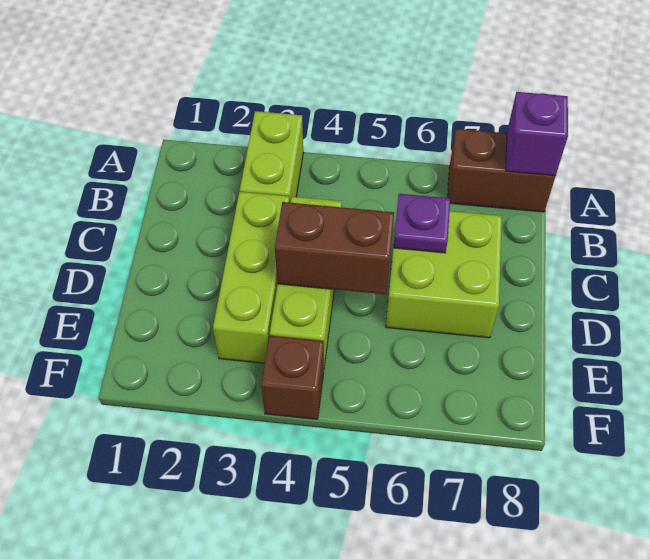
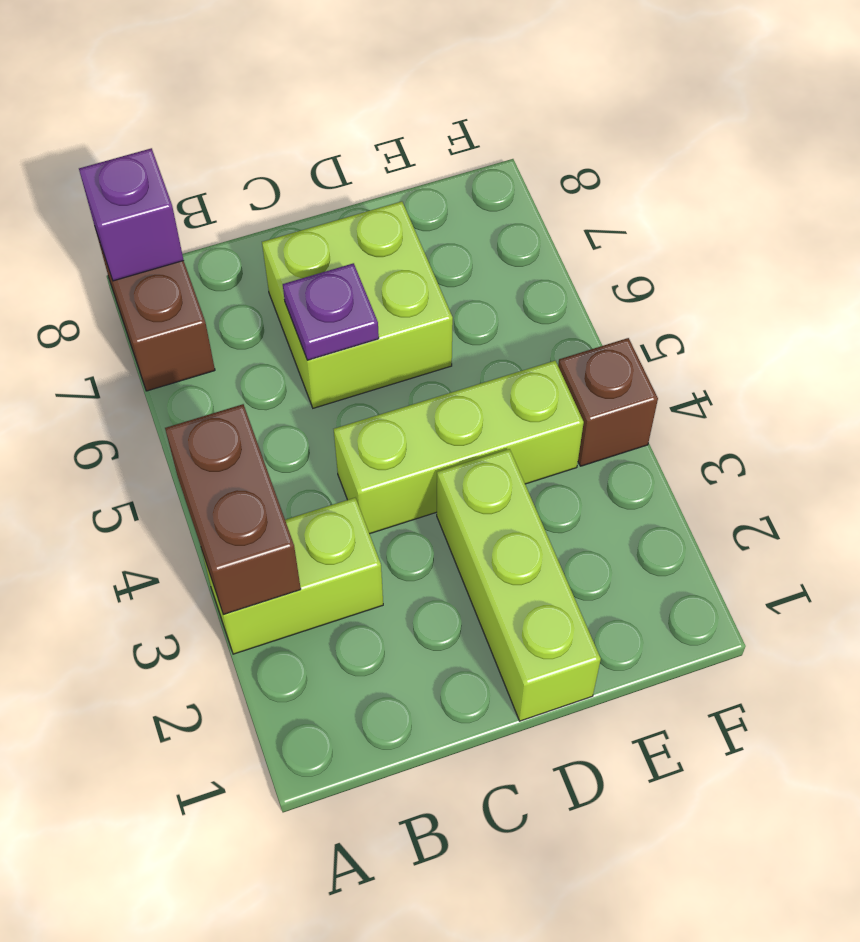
lime 1x3 brick [213,192,289,363] -> lime 1x3 brick turned to [437,449,601,721]
brown 1x2 brick [275,202,394,294] -> brown 1x2 brick moved to [165,404,301,615]

